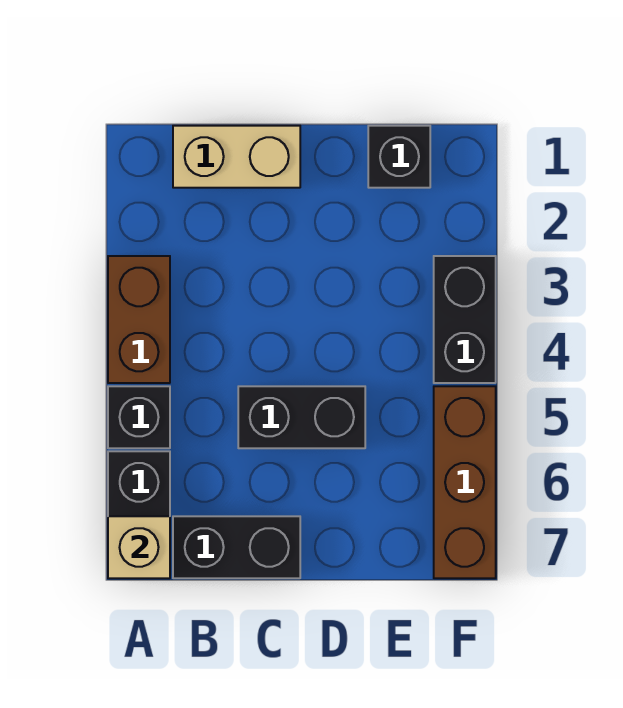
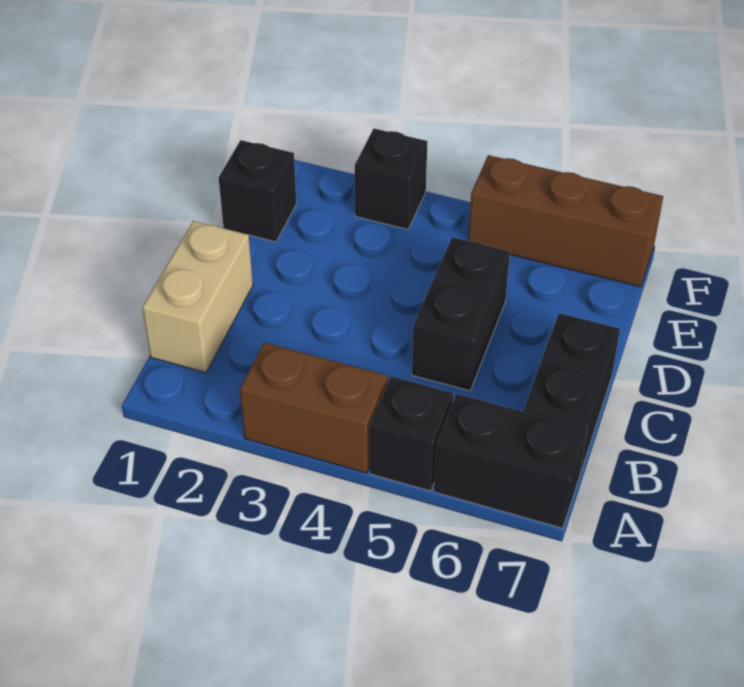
tan 1x1 brick [108,516,170,578] -> none
black 1x2 brick [434,256,496,383] -> black 1x1 brick [355,129,427,229]

